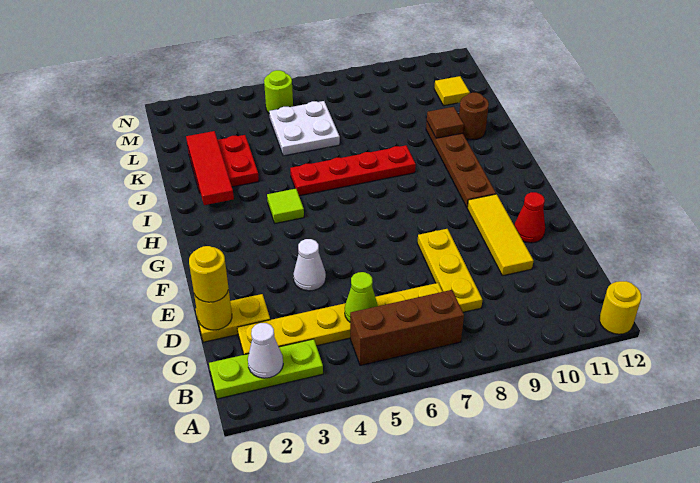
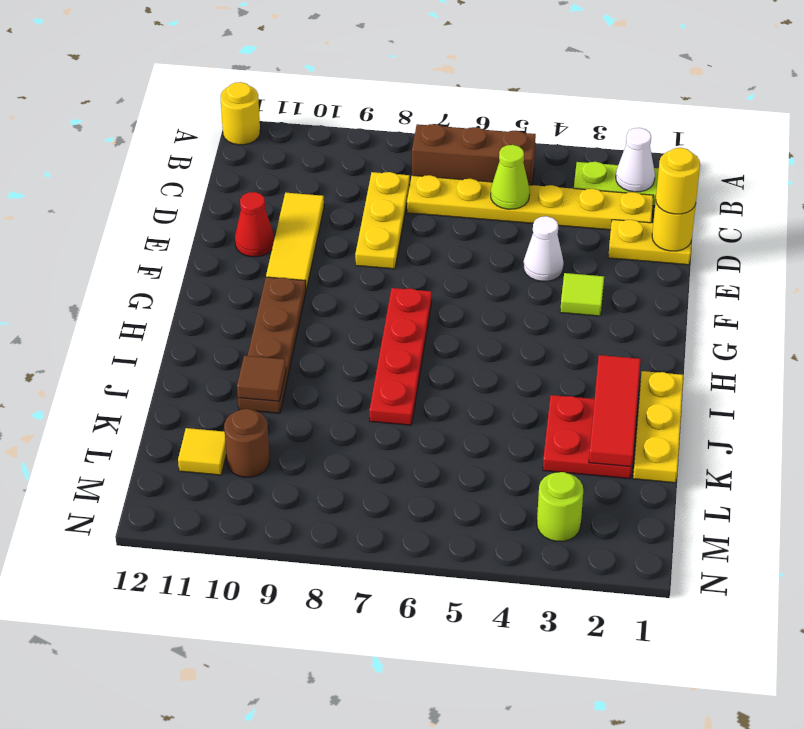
lime 1x1 tile [267,189,304,223] -> lime 1x1 tile moved to [560,273,604,316]
none -> yellow 1x3 plate [633,371,683,483]
red 1x4 plate [290,145,416,196] -> red 1x4 plate turned to [370,288,432,425]
brown 1x1 round brick [459,93,489,140] -> brown 1x1 round brick moved to [224,409,269,477]
white 2x2 plate [269,101,340,156] -> none
lime 1x1 round brick [264,70,293,113] -> lime 1x1 round brick moved to [537,472,583,541]

